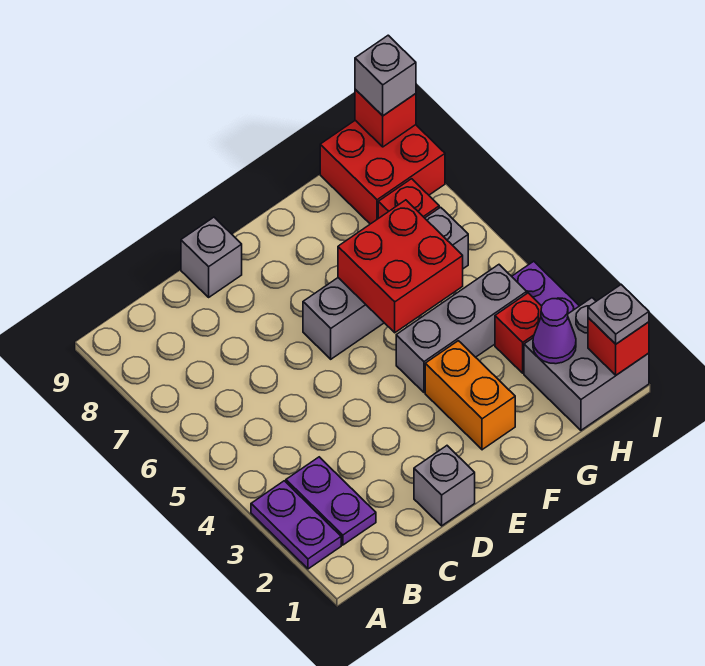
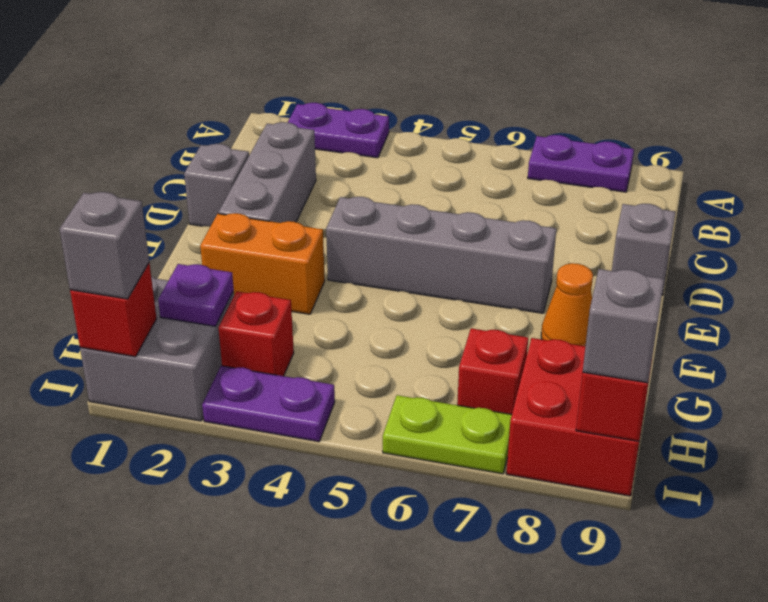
purple 1x2 plate [286,457,376,545] -> purple 1x2 plate moved to [528,135,634,192]
grey 1x4 brick [303,207,468,359] -> grey 1x4 brick turned to [326,197,556,313]
grey 1x3 brick [396,265,527,392] -> grey 1x3 brick moved to [219,122,316,223]
red 2x2 brick [338,200,463,333] -> none
none -> orange 1x1 cone [541,263,593,346]
purple 1x1 cone [533,299,576,364] -> purple 1x1 plate [158,264,234,326]
grey 1x1 plate [588,285,649,344] -> grey 1x1 brick [60,192,149,299]
none -> lime 1x2 plate [383,395,512,474]

